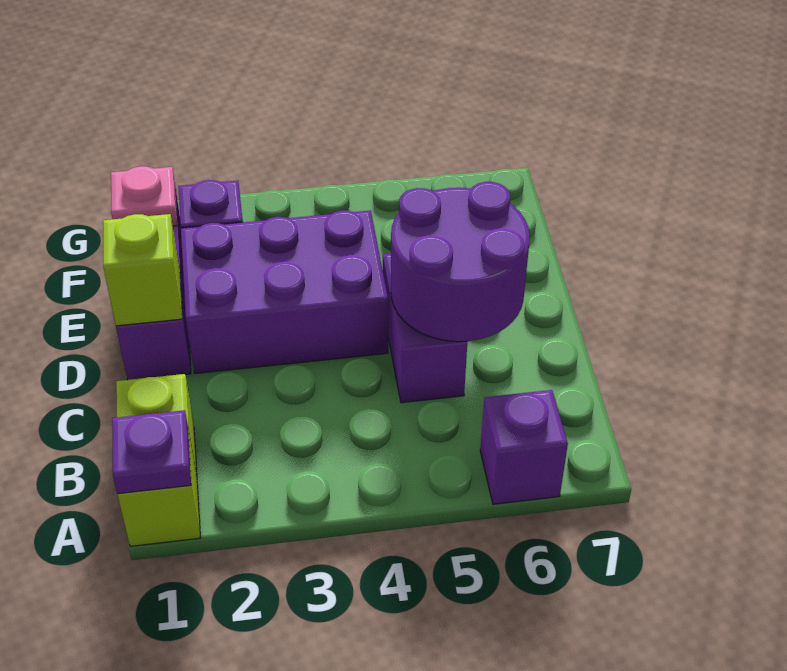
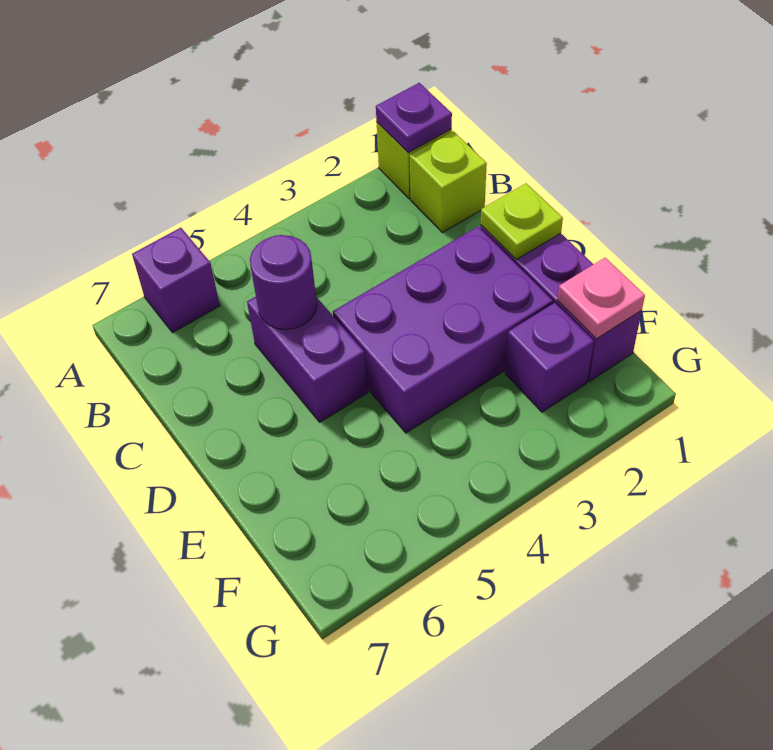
purple 2x2 round brick [391,182,530,342] -> purple 1x1 round brick [250,235,317,329]
lime 1x1 brick [103,214,182,326] -> lime 1x1 plate [481,183,563,260]

